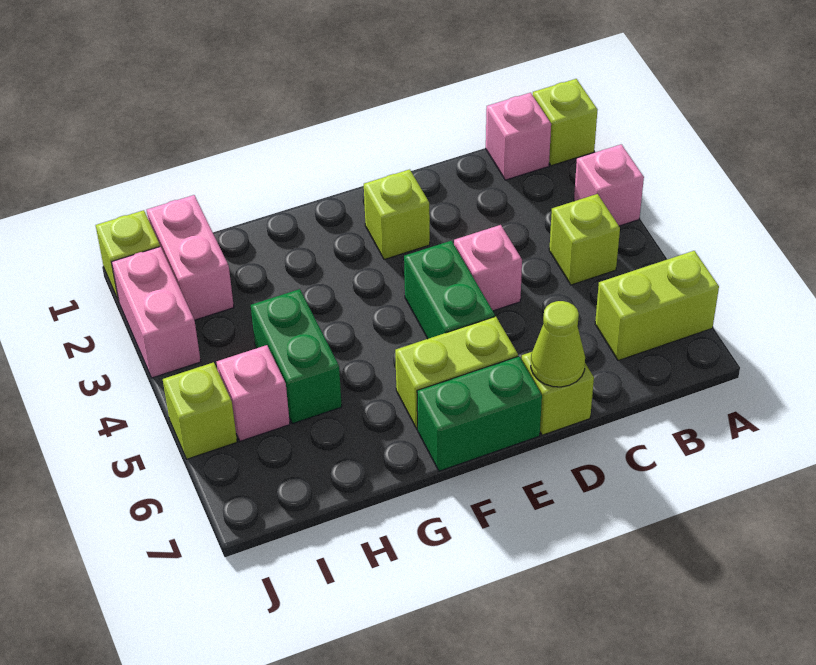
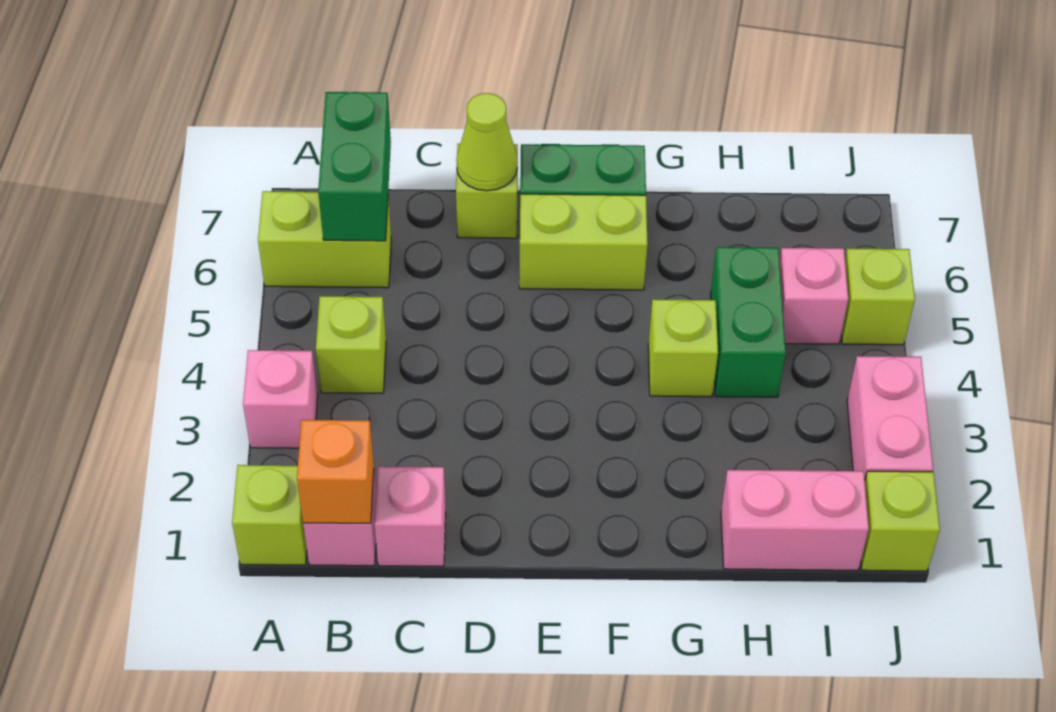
none -> orange 1x1 brick [297,420,374,523]
pink 1x1 brick [454,225,522,311] -> pink 1x1 brick moved to [374,466,446,566]
lime 1x1 brick [364,169,430,260] -> lime 1x1 brick moved to [648,299,718,397]
green 1x2 brick [404,241,495,339] -> green 1x2 brick moved to [318,92,391,241]
pink 1x2 brick [147,195,234,320] -> pink 1x2 brick turned to [721,470,869,570]

